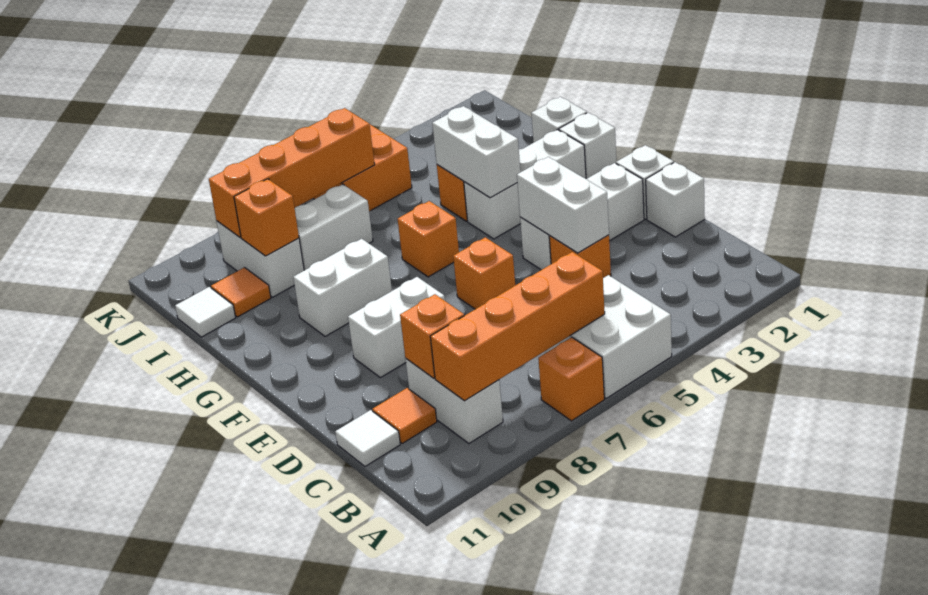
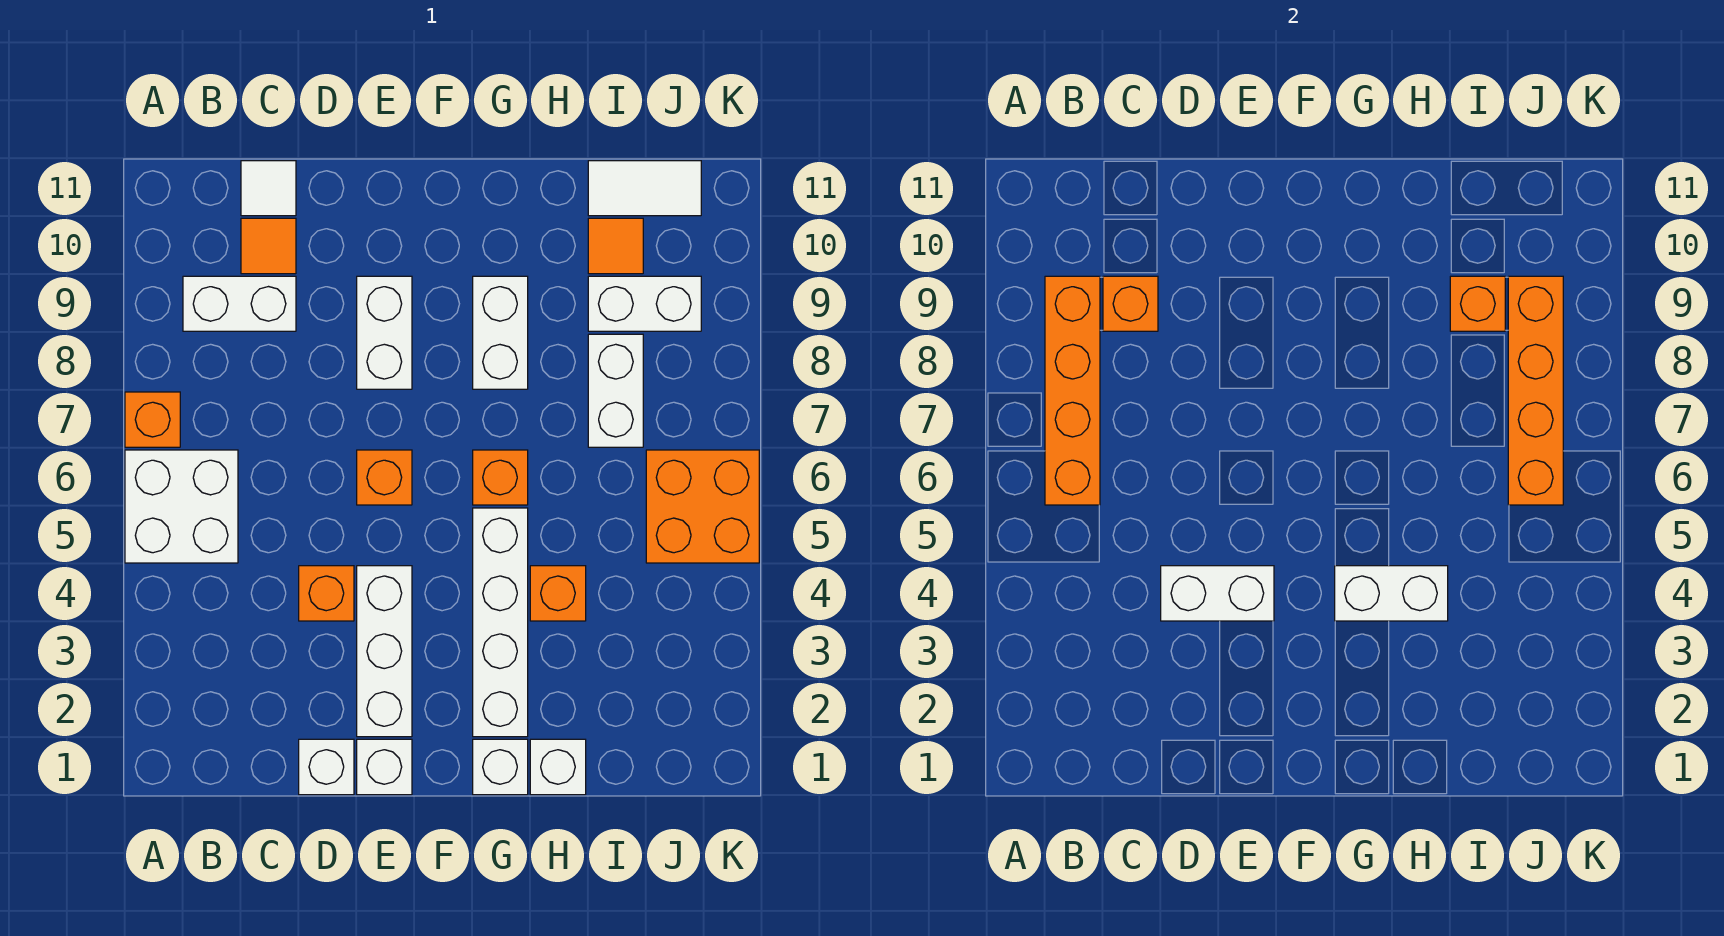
white 1x3 brick [464,129,586,239] -> white 1x4 brick [473,508,528,737]
white 1x1 tile [175,287,236,337] -> white 1x2 tile [588,161,701,216]

